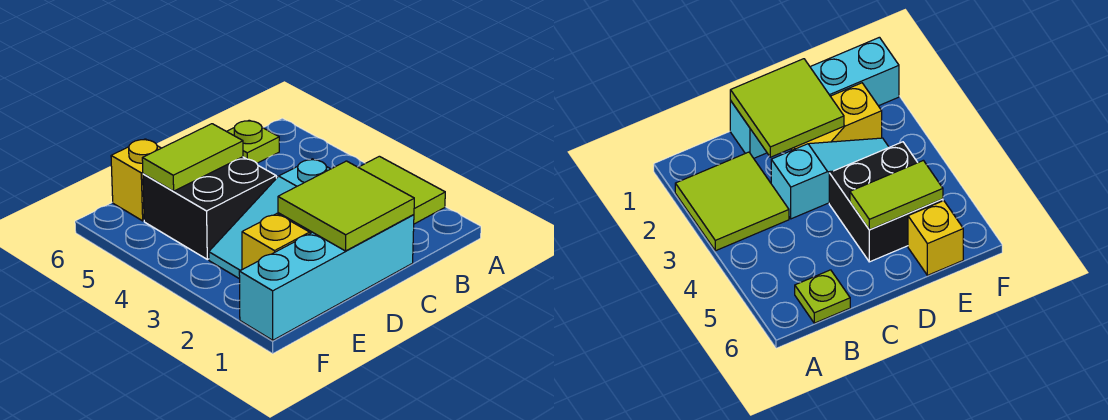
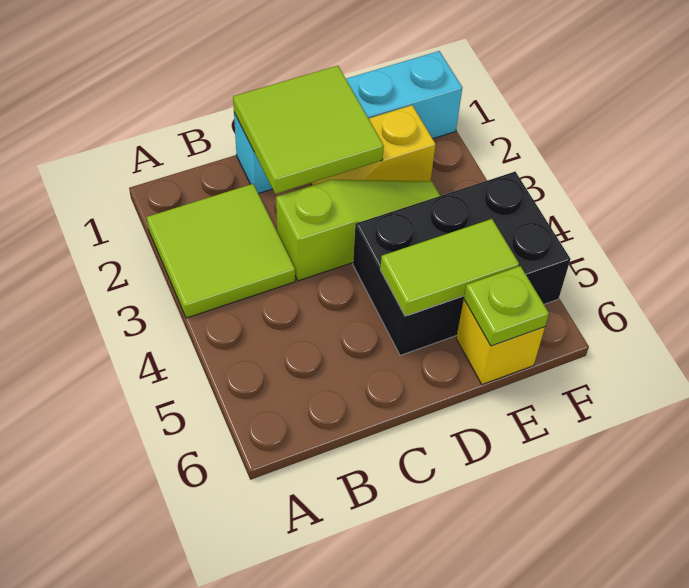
lime 1x1 plate [227,120,279,163] -> lime 1x1 plate moved to [464,266,549,346]
cyan 1x3 slope [209,159,330,279] -> lime 1x3 slope [276,180,440,281]
black 2x2 brick [143,157,276,259] -> black 2x3 brick [353,172,570,356]

